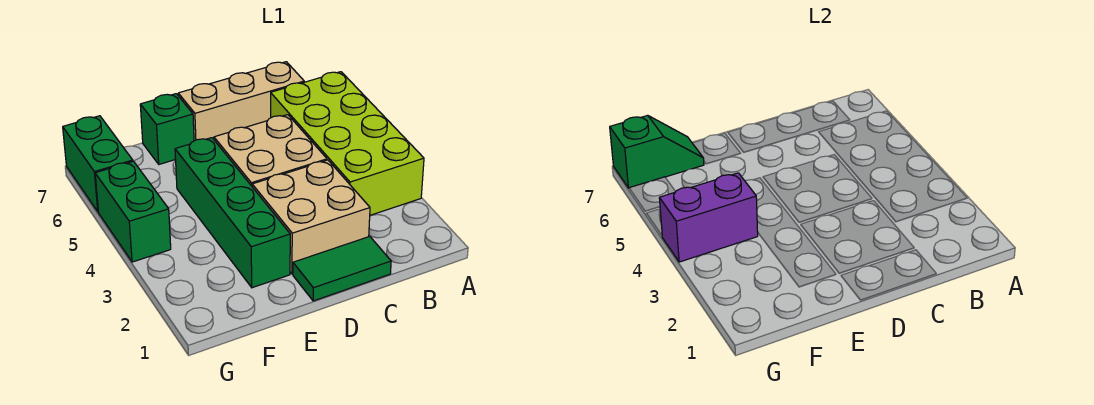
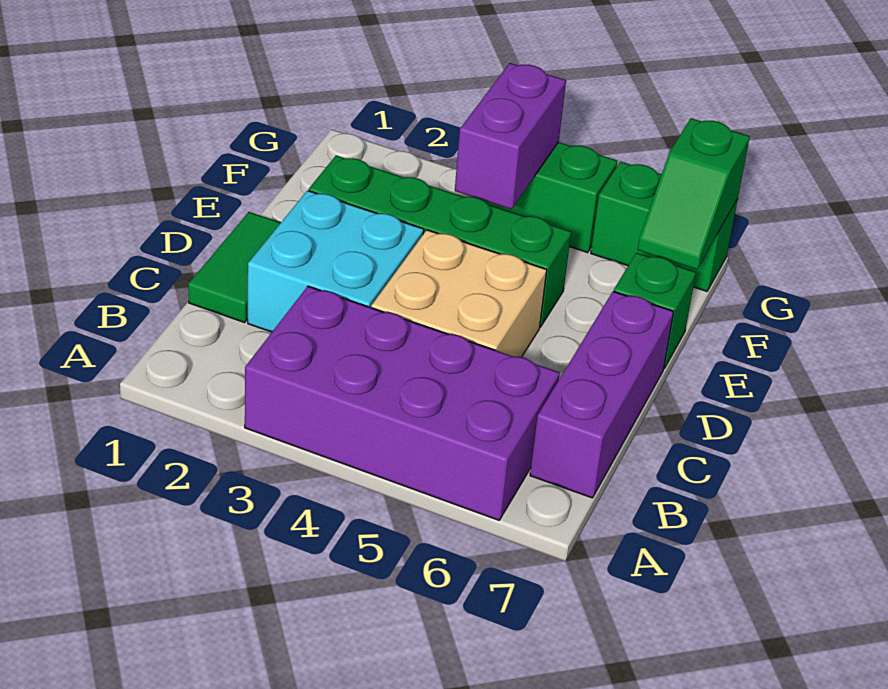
lime 2x4 brick [271,72,424,215] -> purple 2x4 brick [245,286,560,520]
tan 1x3 brick [178,62,304,141] -> purple 1x3 brick [530,291,674,498]
tan 2x2 brick [252,160,370,274] -> cyan 2x2 brick [248,191,424,332]

